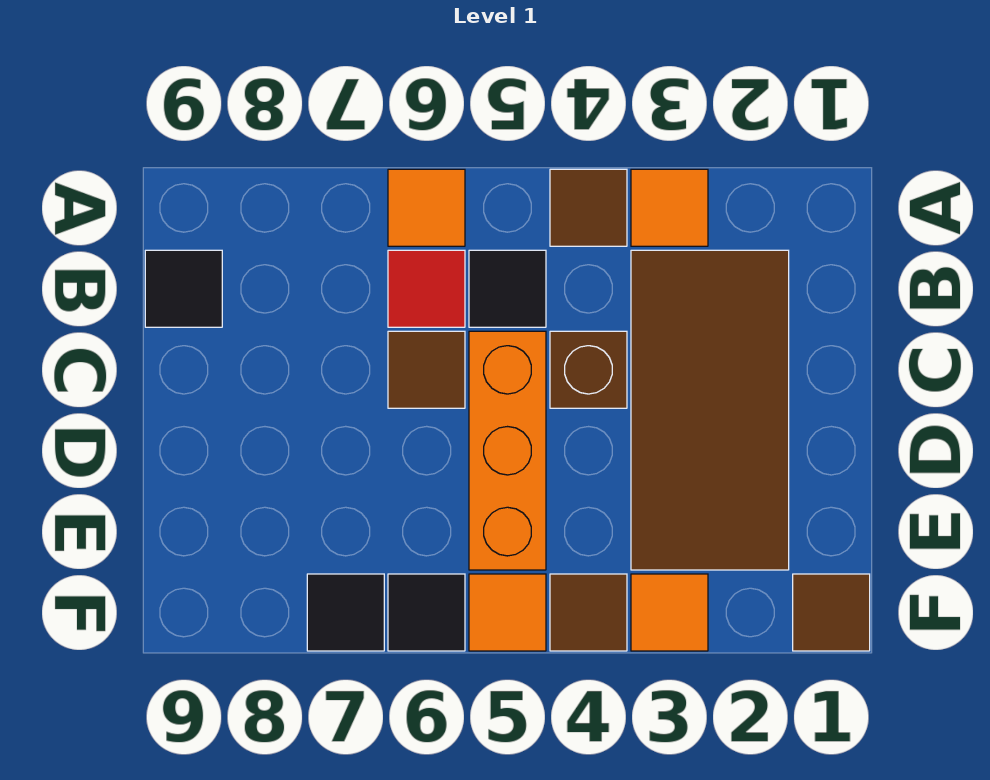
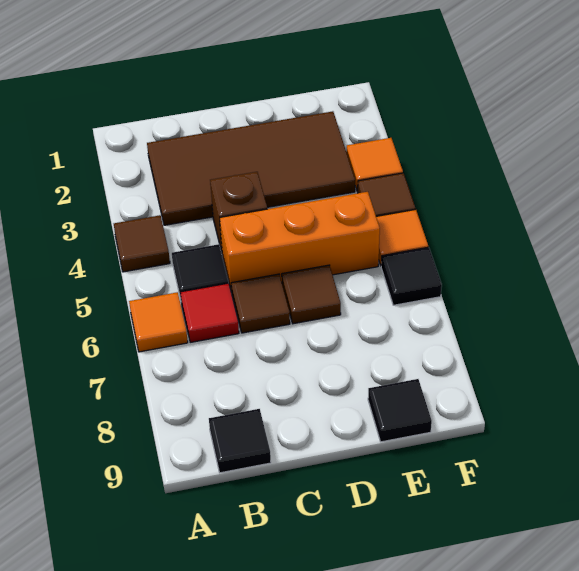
orange 1x1 tile [631,169,708,246] -> none
brown 1x1 tile [793,574,870,651] -> brown 1x1 tile moved to [282,265,341,324]
black 1x1 tile [307,574,384,651] -> black 1x1 tile moved to [368,379,432,442]

